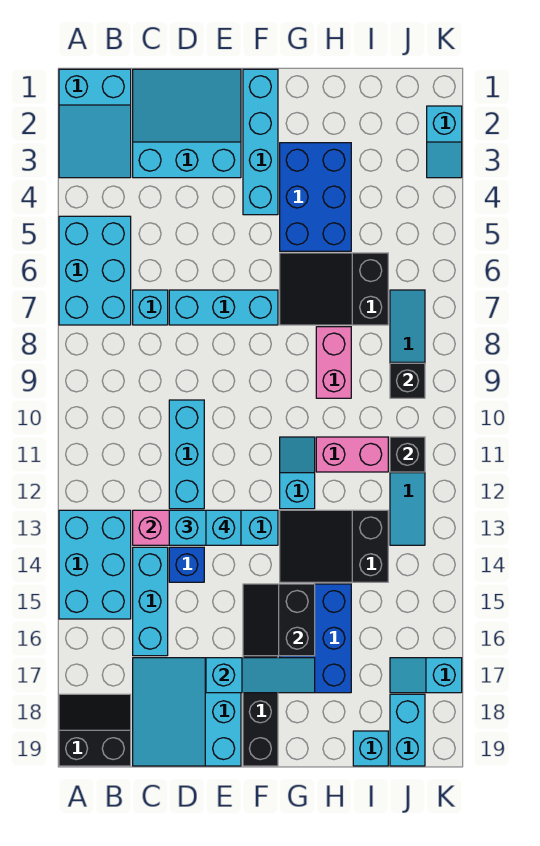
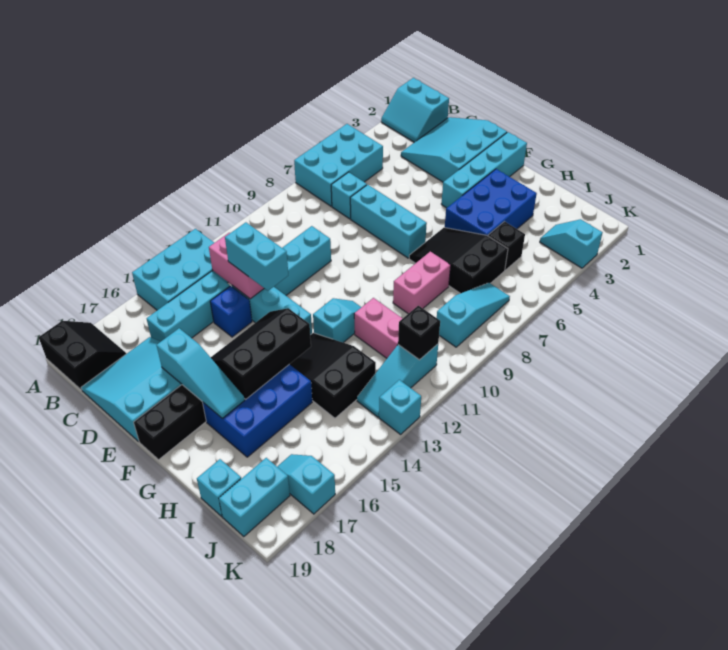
cyan 2x3 slope [59,69,131,178] -> cyan 2x2 slope [381,78,449,142]
cyan 3x3 slope [133,69,241,178] -> cyan 3x3 slope turned to [401,117,507,182]
cyan 1x1 brick [206,510,241,545] -> cyan 1x1 brick moved to [379,380,421,434]
black 2x2 slope [243,584,315,656] -> black 2x3 slope [211,308,311,399]
black 1x1 brick [390,363,425,398] -> black 1x1 brick moved to [488,222,525,270]
cyan 1x2 slope [427,106,462,178] -> cyan 1x2 slope turned to [540,219,602,268]

